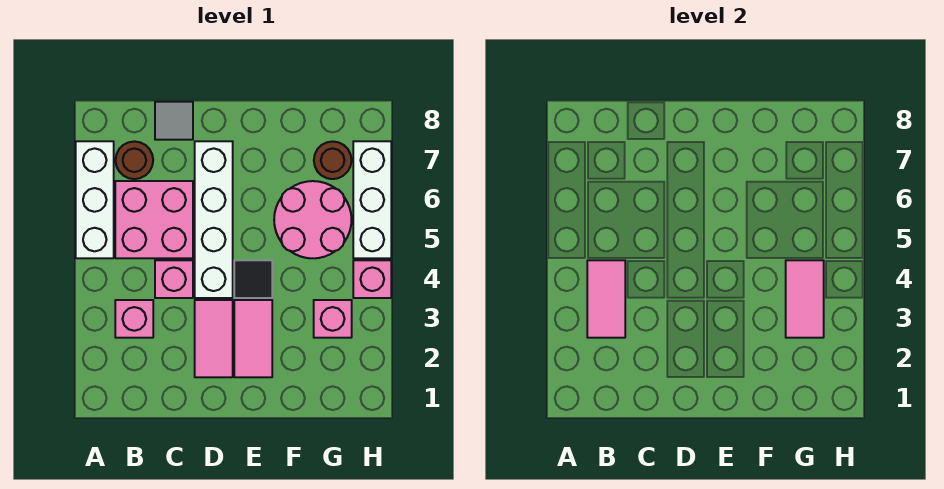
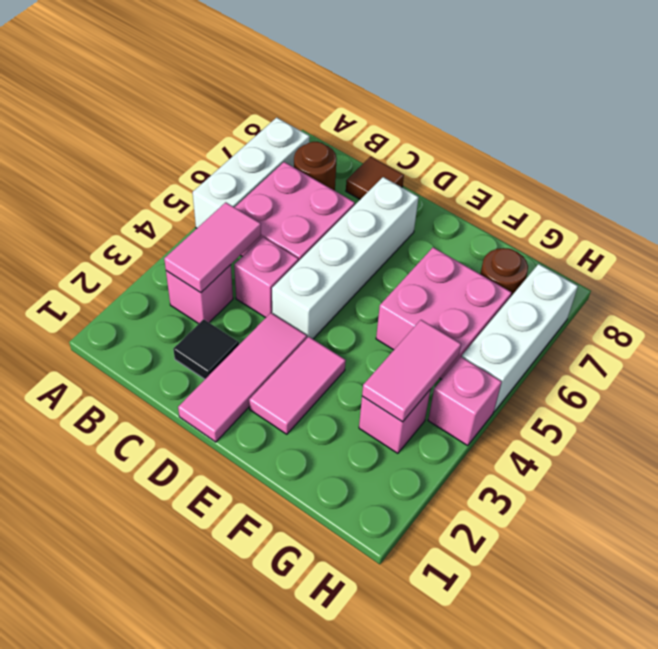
grey 1x1 tile [155,102,193,140] -> brown 1x1 tile [346,157,404,199]
pink 1x2 tile [195,300,233,377] -> pink 1x3 tile [178,313,307,442]
black 1x1 tile [234,260,272,298] -> black 1x1 tile moved to [173,319,239,379]
pink 2x2 round brick [274,181,352,258] -> pink 2x2 brick [376,247,512,379]

